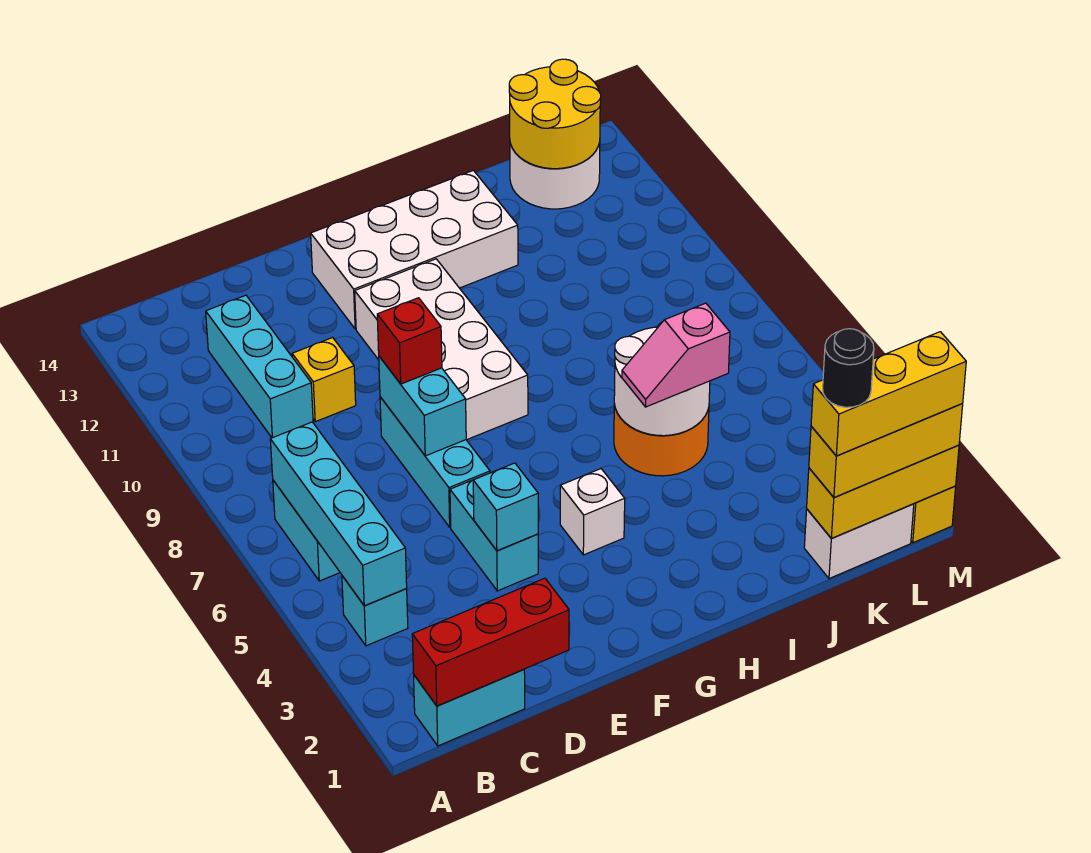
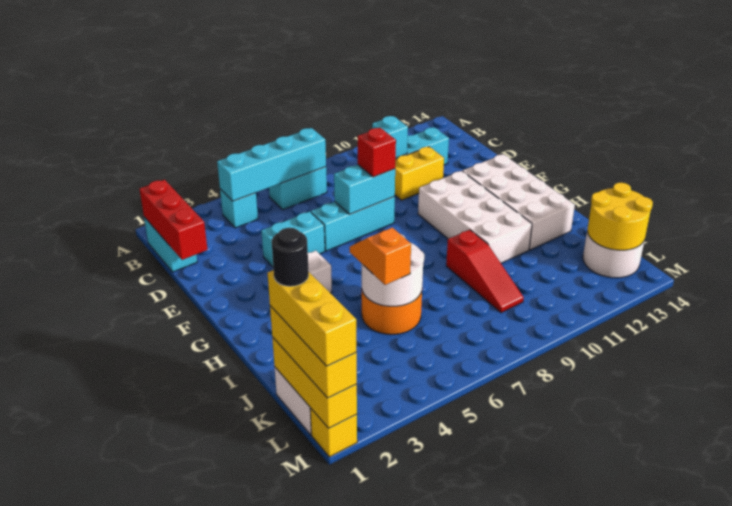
yellow 1x1 brick [292,338,356,422] -> yellow 1x2 brick [395,147,444,200]
cyan 1x1 brick [473,463,538,551] -> cyan 1x1 brick moved to [372,116,408,158]
white 2x4 brick [355,259,528,440] -> white 2x4 brick turned to [418,171,532,263]
pink 1x2 slope [622,303,730,407] -> orange 1x2 slope [349,228,411,285]
none -> red 1x3 slope [446,230,524,313]

